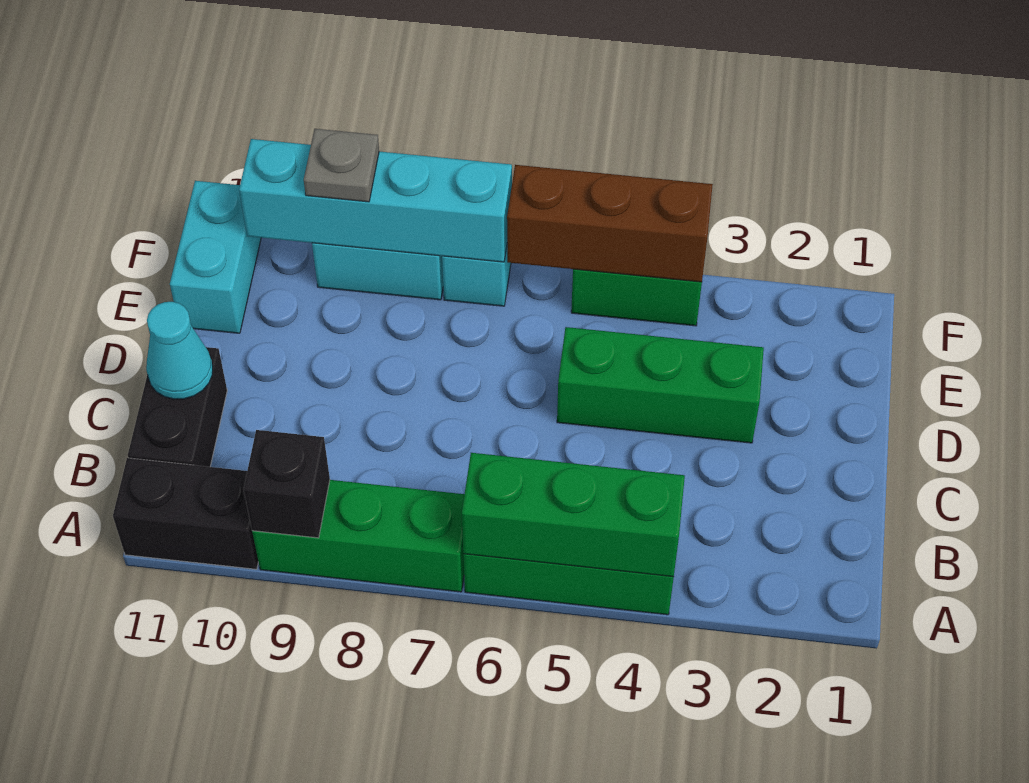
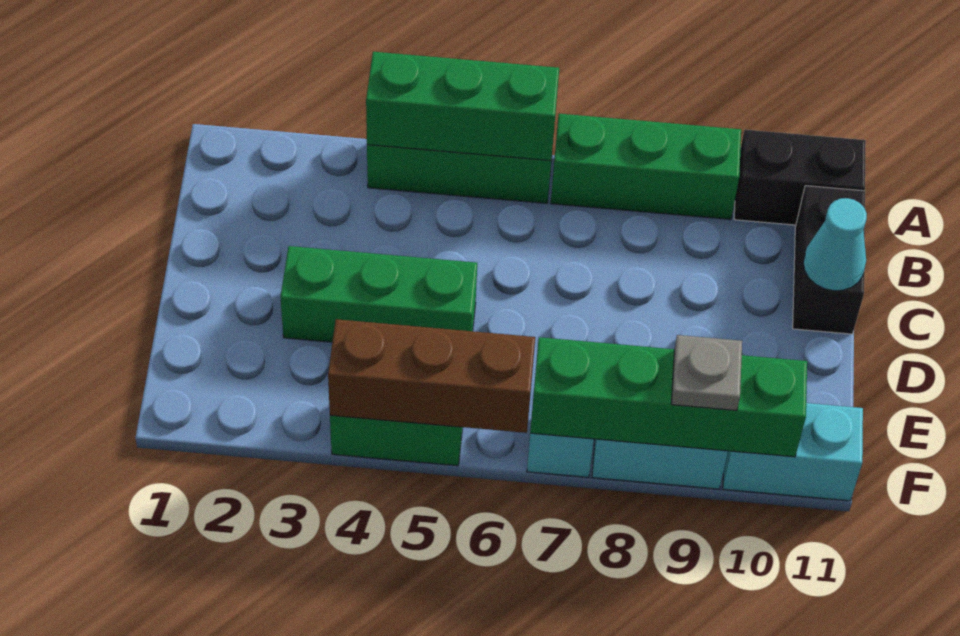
black 1x1 brick [244,430,330,538] -> none
cyan 1x2 brick [170,181,261,333] -> cyan 1x2 brick turned to [723,403,863,501]
cyan 1x4 brick [239,139,512,262] -> green 1x4 brick [530,337,807,457]

